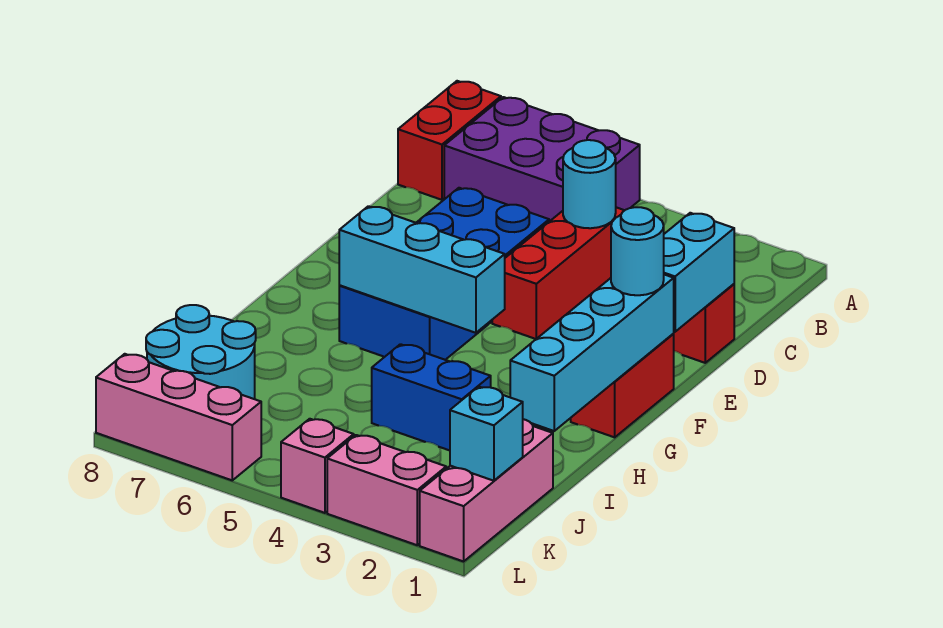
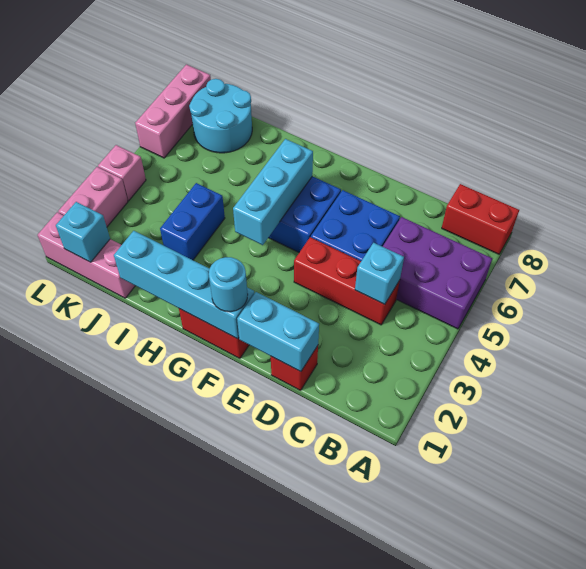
purple 2x3 brick [444,97,640,222] -> purple 2x3 brick turned to [383,217,492,329]
cyan 1x1 round brick [563,140,616,228] -> cyan 1x1 brick [355,242,404,304]

